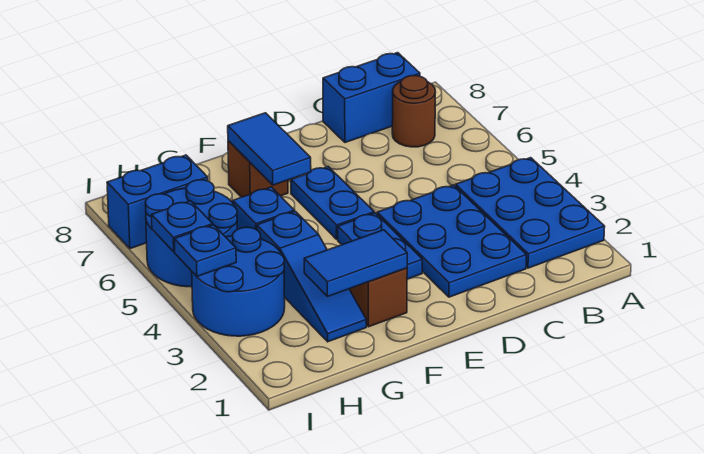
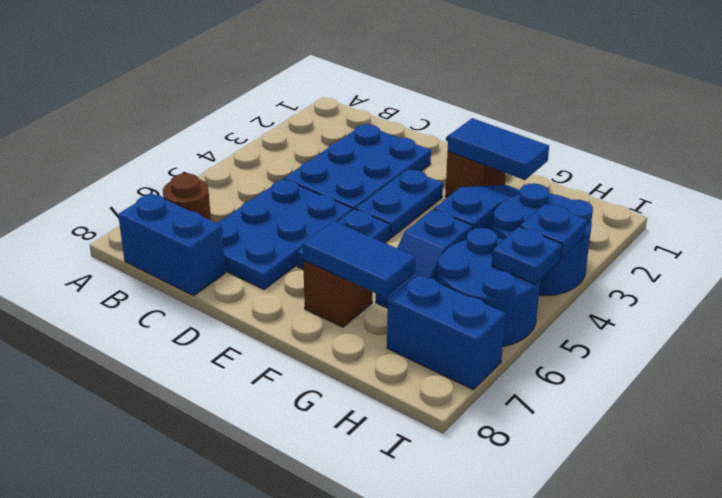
blue 2x3 plate [456,158,605,268] -> blue 2x3 plate moved to [217,179,353,289]
blue 1x2 tile [228,113,311,185] -> blue 1x2 tile turned to [303,221,416,297]

